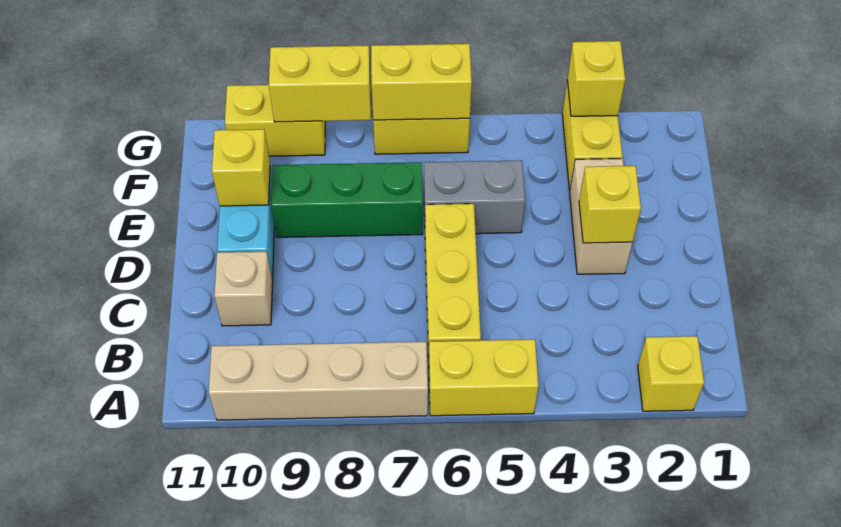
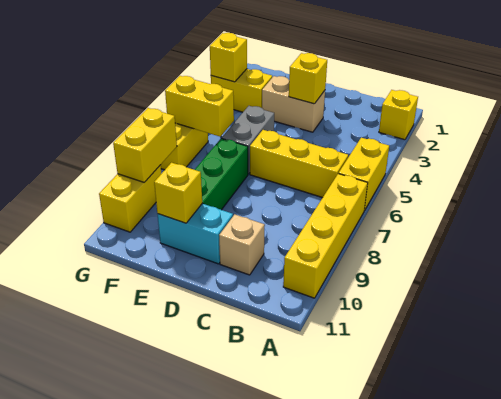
tan 1x4 brick [209,342,428,420] -> yellow 1x4 brick [283,174,368,298]
yellow 1x2 brick [371,44,472,120] -> yellow 1x2 brick turned to [165,76,234,136]

